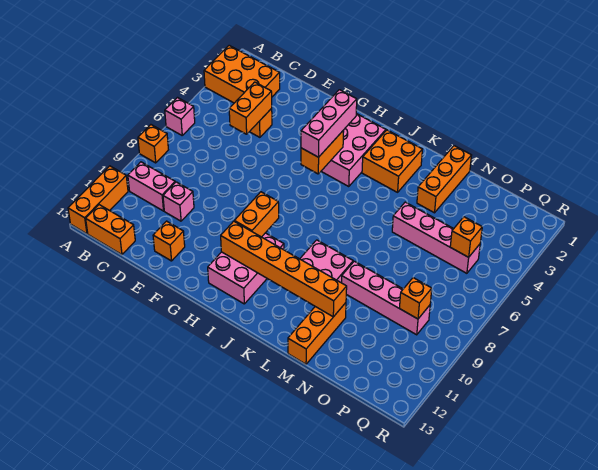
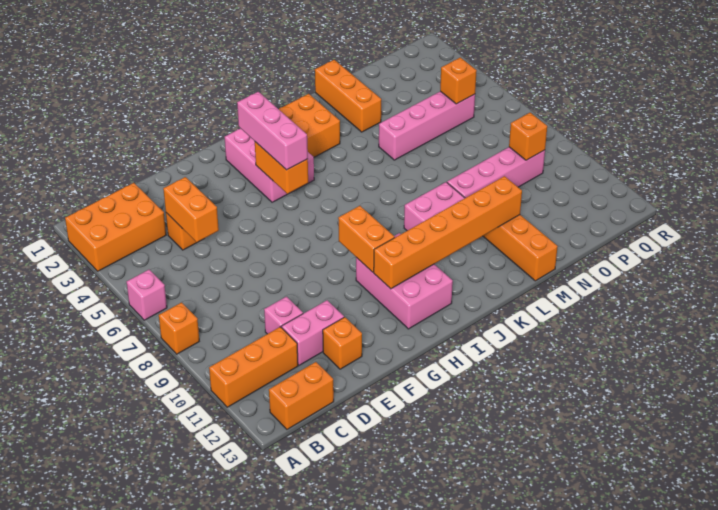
orange 1x3 brick [68,166,128,234] -> orange 1x3 brick turned to [209,327,298,407]
pink 1x2 brick [128,162,175,211] -> pink 1x2 brick moved to [282,300,344,365]

